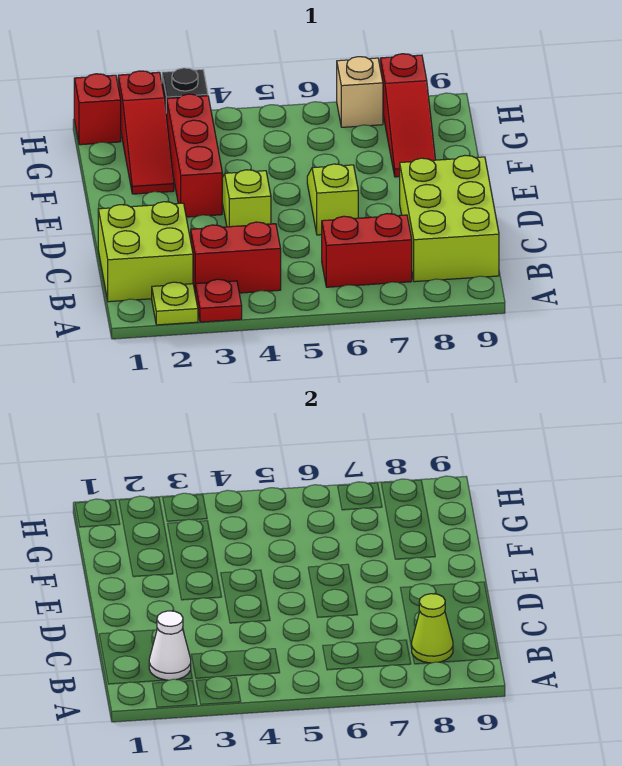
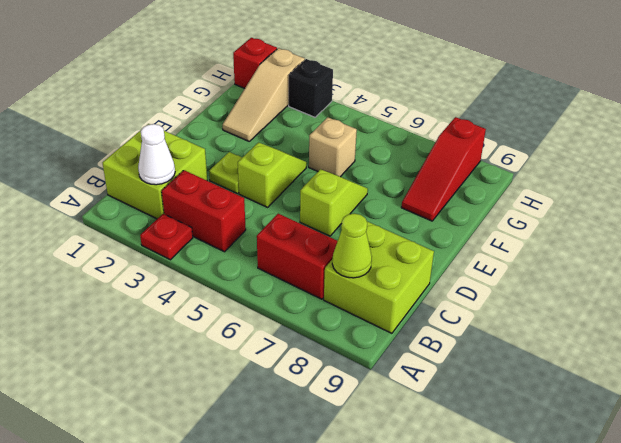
lime 1x1 plate [152,282,198,325] -> lime 1x1 plate moved to [209,152,242,194]
lime 2x3 brick [400,155,499,282] -> lime 2x2 brick [324,222,434,333]
red 1x3 brick [167,94,222,217] -> none
red 1x3 slope [118,71,174,194] -> tan 1x3 slope [223,48,305,141]
tan 1x1 brick [337,57,383,127] -> tan 1x1 brick moved to [309,117,357,177]

